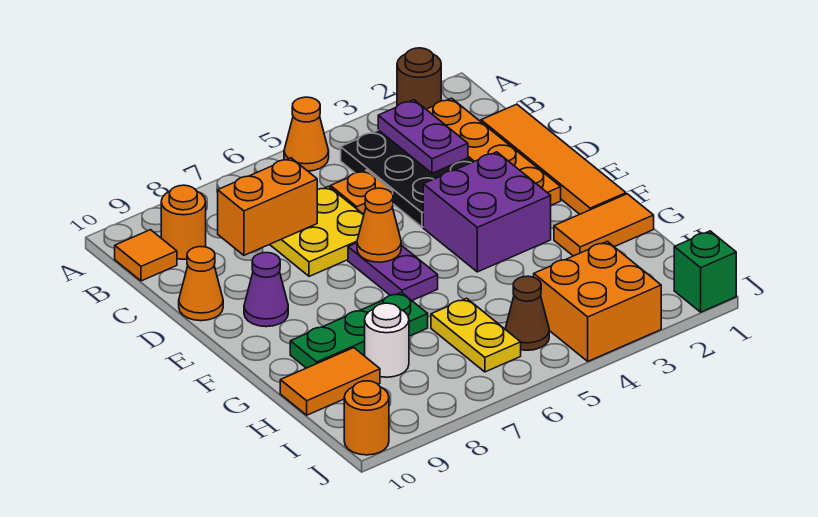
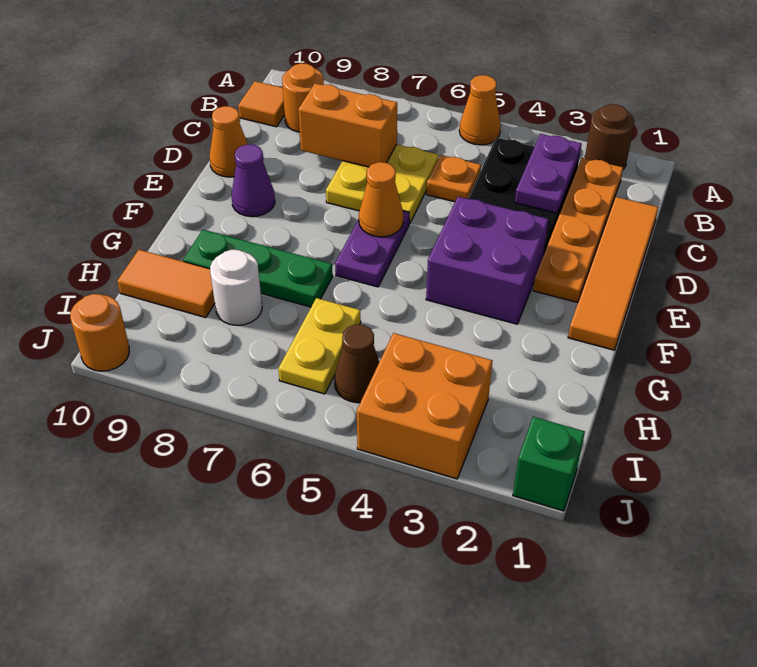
orange 1x2 tile [554,194,654,256] -> none

